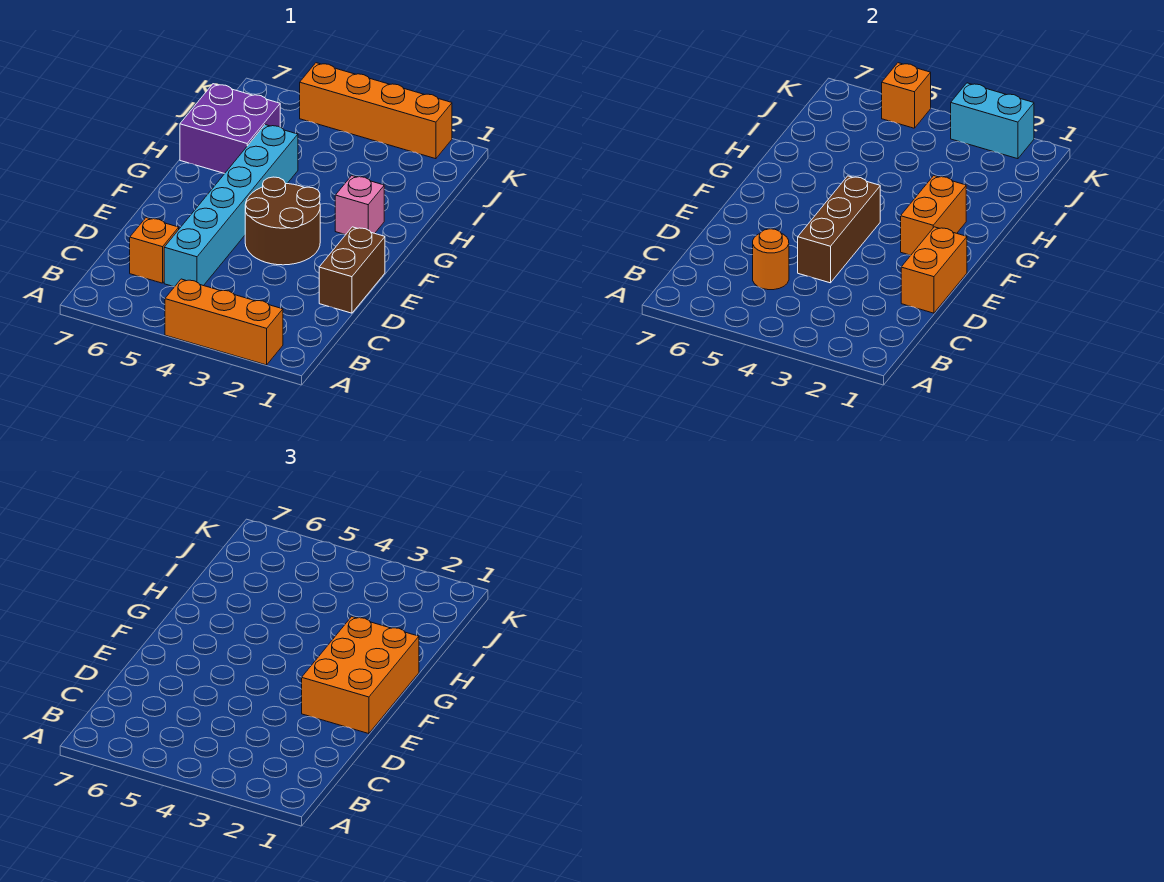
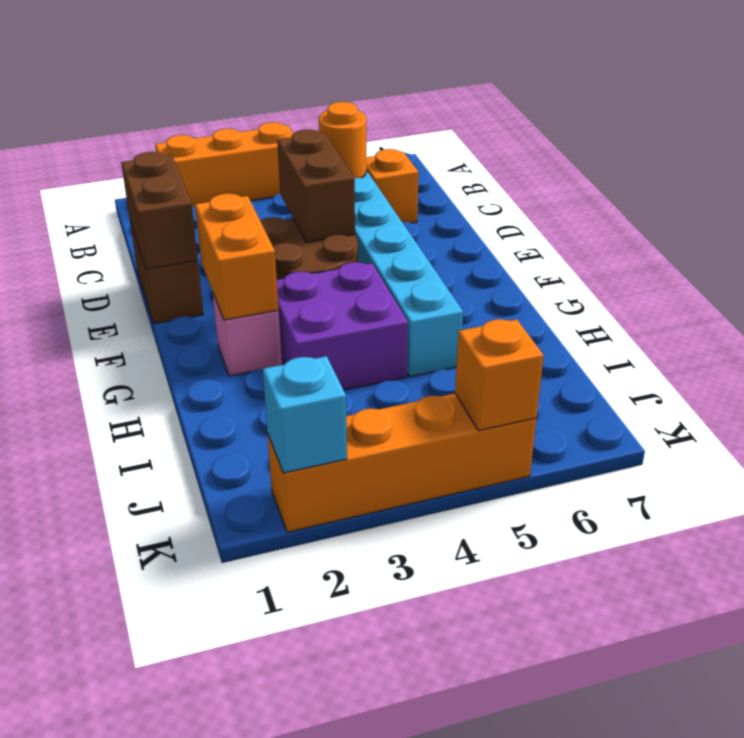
orange 1x2 brick [901,227,967,313] -> brown 1x2 brick [121,152,198,269]
brown 1x3 brick [798,176,880,283] -> brown 1x2 brick [277,130,355,242]
orange 2x3 brick [302,617,419,734] -> none
purple 2x2 brick [180,84,280,174] -> purple 2x2 brick moved to [277,262,408,390]
cyan 1x2 brick [951,83,1034,159] -> cyan 1x1 brick [263,356,347,473]

